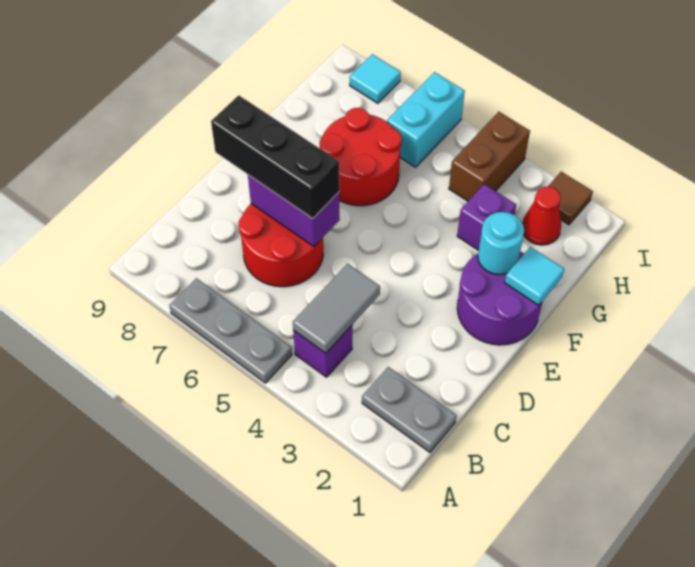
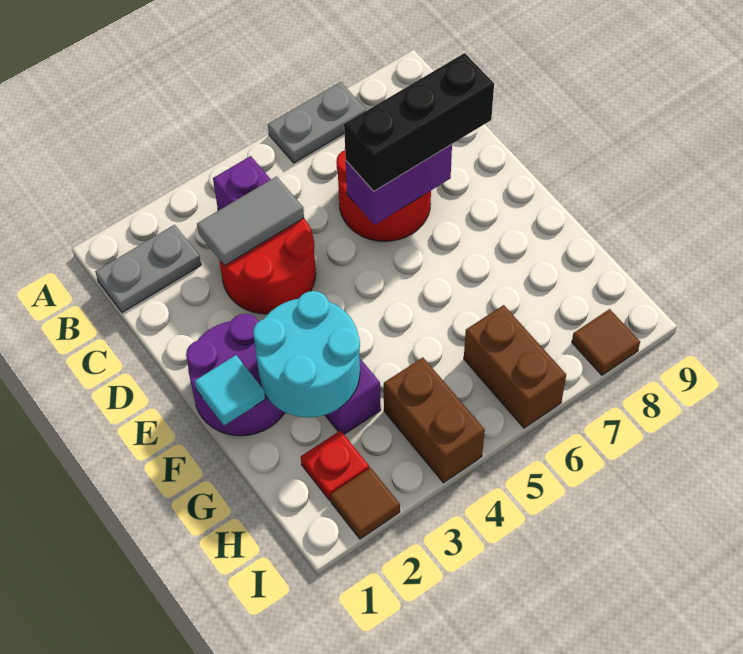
grey 1x3 plate [169,278,292,383] -> grey 1x2 plate [268,82,366,163]
grey 1x2 tile [293,264,380,353] -> grey 1x2 tile turned to [197,176,304,266]
cyan 1x1 round brick [478,212,524,275] -> cyan 2x2 round brick [253,291,360,417]
red 2x2 round brick [320,108,402,206] -> red 2x2 round brick moved to [219,218,316,314]
red 1x1 cone [523,187,561,245] -> red 1x1 plate [301,431,369,500]
cyan 1x2 brick [387,72,465,167] -> brown 1x2 brick [464,305,566,428]
cyan 1x1 tile [350,54,401,103] -> brown 1x1 tile [572,309,640,375]

